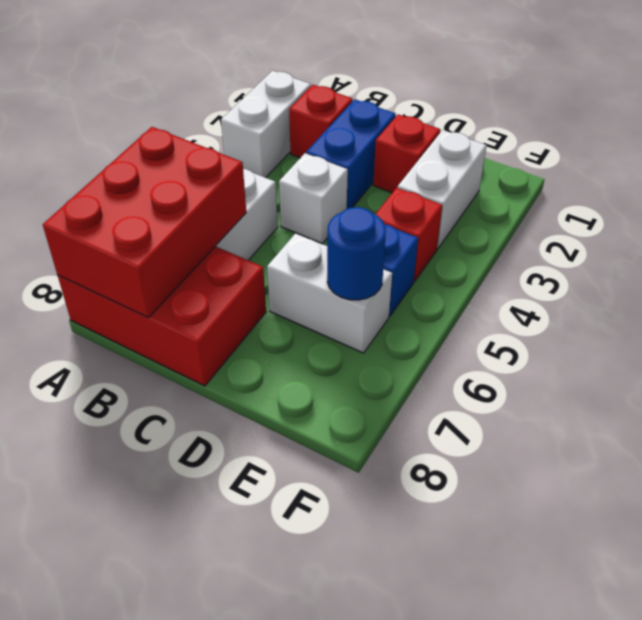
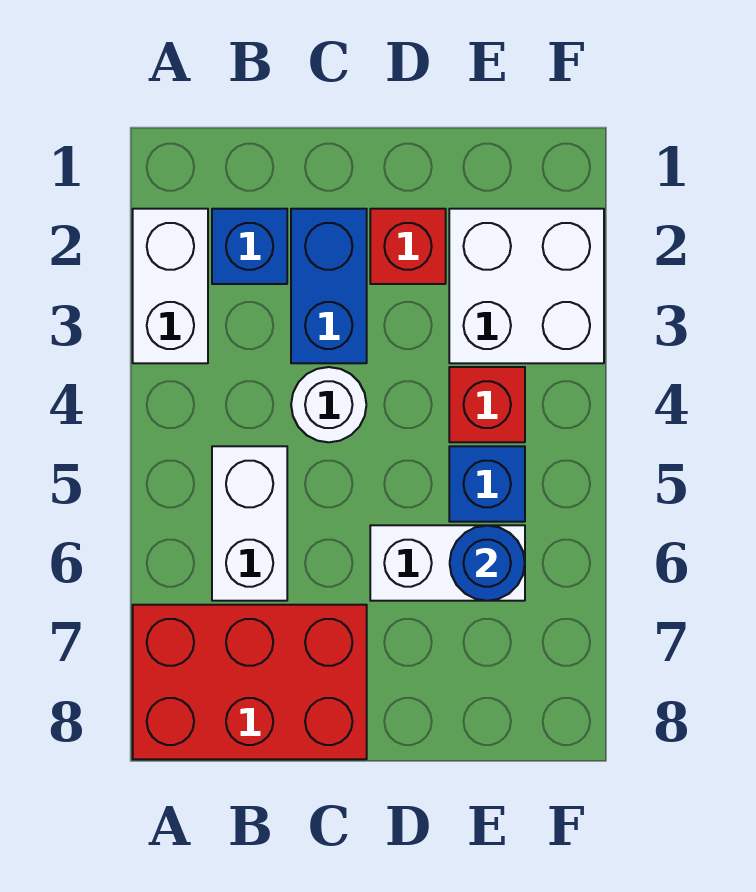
red 2x3 brick [43,127,246,318] -> none
red 1x1 brick [289,85,353,158] -> blue 1x1 brick [212,209,287,284]
white 1x1 brick [279,153,348,244] -> white 1x1 round brick [291,367,366,442]
white 1x2 brick [398,130,487,249] -> white 2x2 brick [449,209,604,363]

